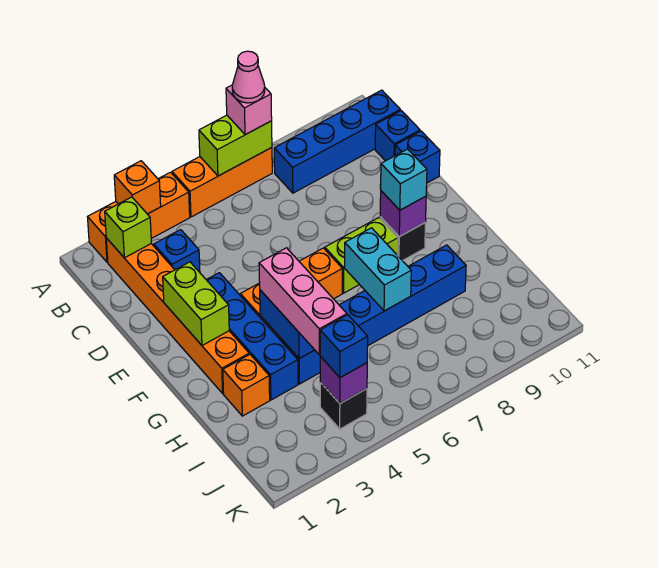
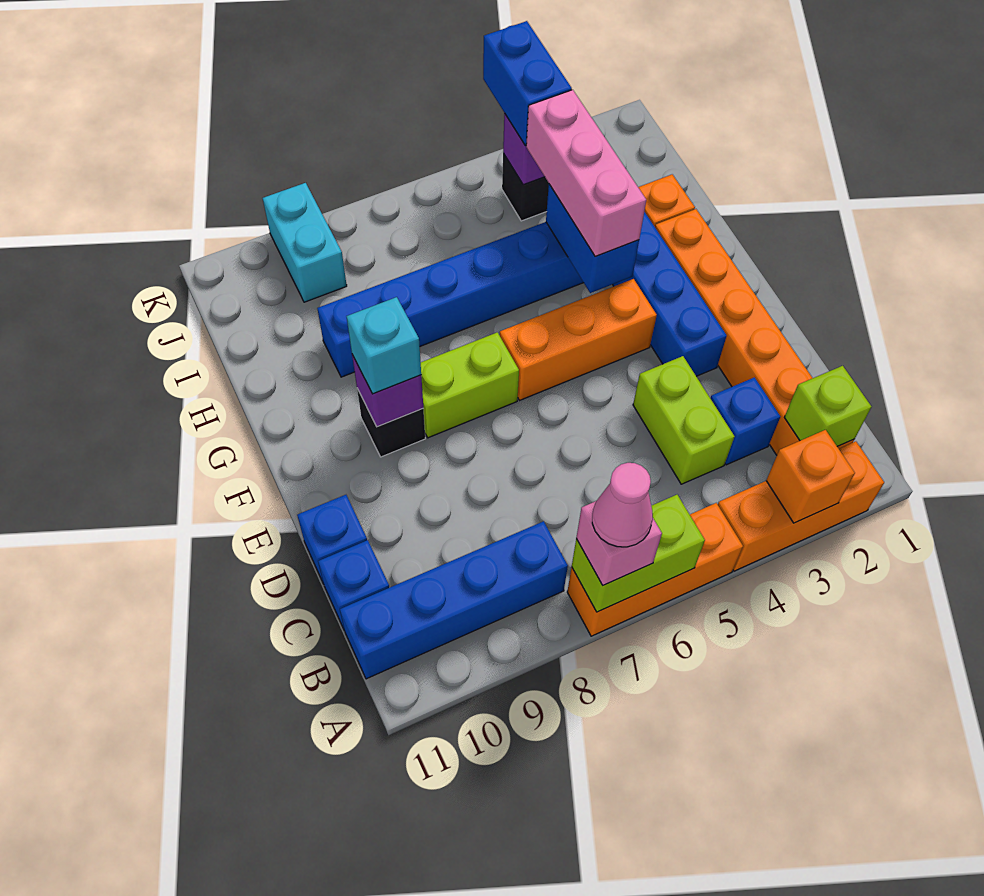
lime 1x2 brick [163,262,229,345] -> lime 1x2 brick moved to [633,356,735,484]
cyan 1x2 brick [345,228,411,311] -> cyan 1x2 brick moved to [263,183,347,302]
blue 1x1 brick [320,315,368,378] -> blue 1x2 brick [483,21,572,146]

